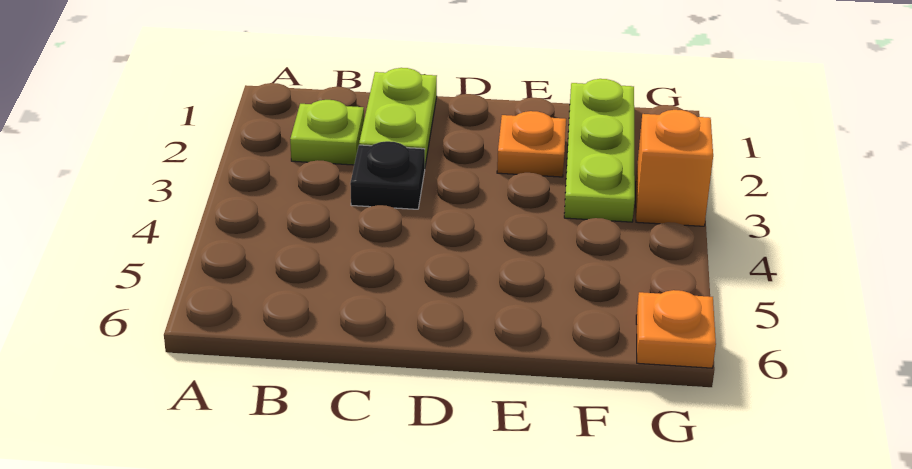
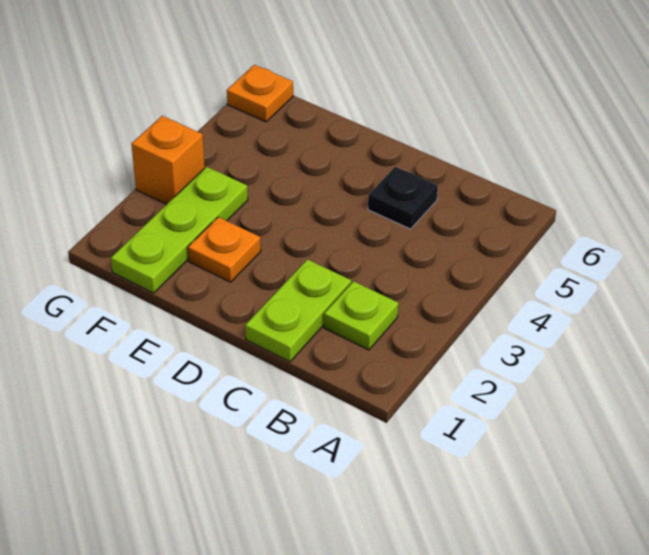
black 1x1 plate [350,141,425,209] -> black 1x1 plate moved to [368,167,438,229]

